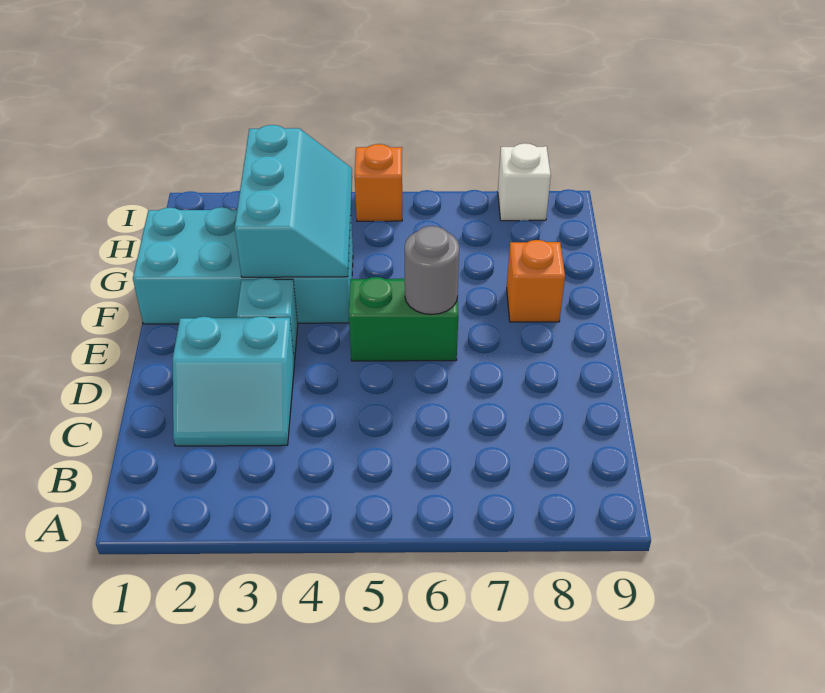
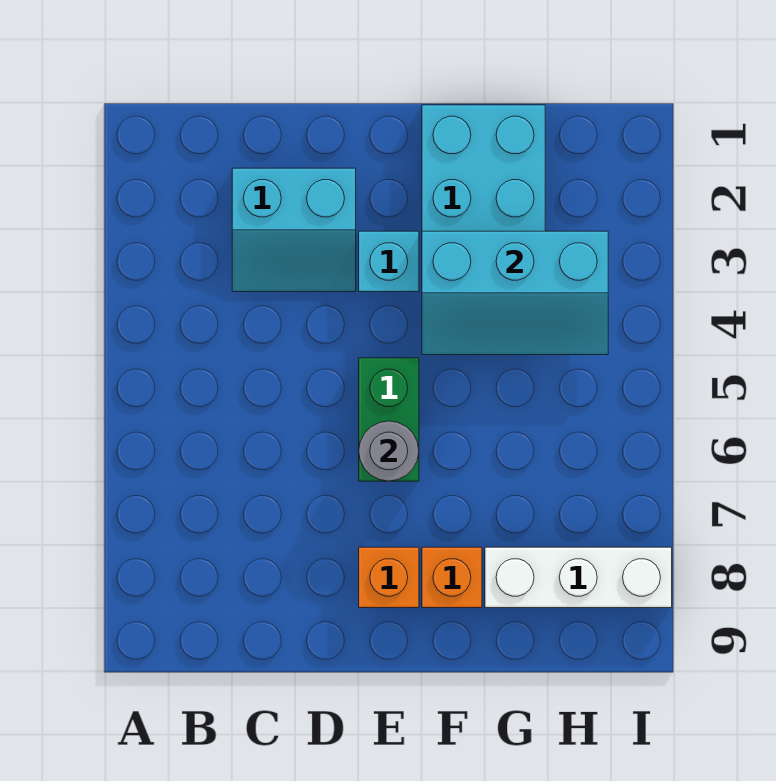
cyan 2x2 slope [173,316,295,446] -> cyan 2x2 slope turned to [232,168,356,292]
orange 1x1 brick [355,144,402,221] -> orange 1x1 brick moved to [359,547,419,608]
white 1x1 brick [498,143,551,221] -> white 1x3 brick [485,547,672,608]

